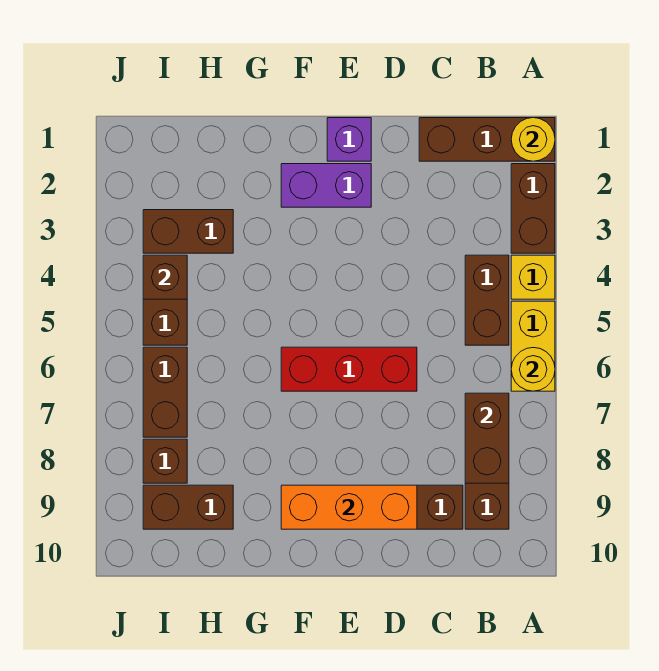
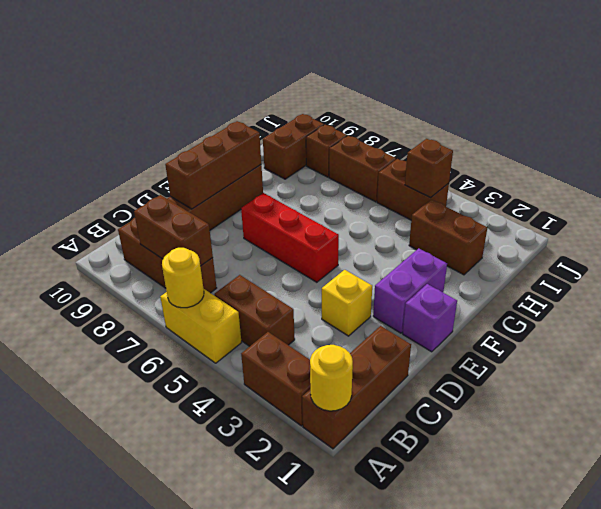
yellow 1x1 brick [511,255,555,299] -> yellow 1x1 brick moved to [322,270,372,336]
red 1x3 brick [281,347,417,391] -> red 1x3 brick turned to [241,193,339,282]
orange 1x3 brick [281,485,417,529] -> brown 1x3 brick [165,121,261,209]
brown 1x2 brick [143,210,233,253] -> brown 1x2 brick turned to [409,200,487,275]

